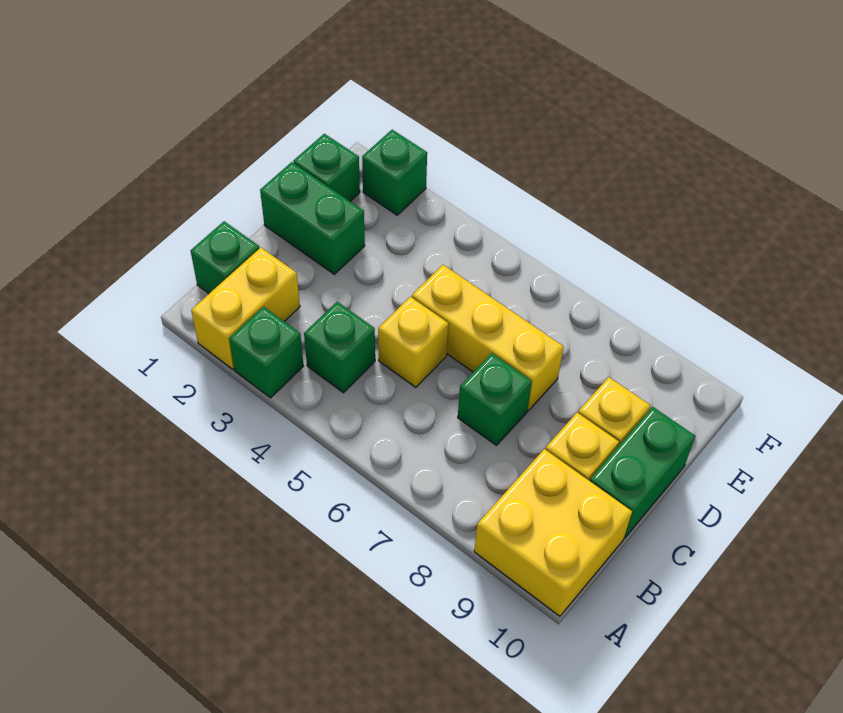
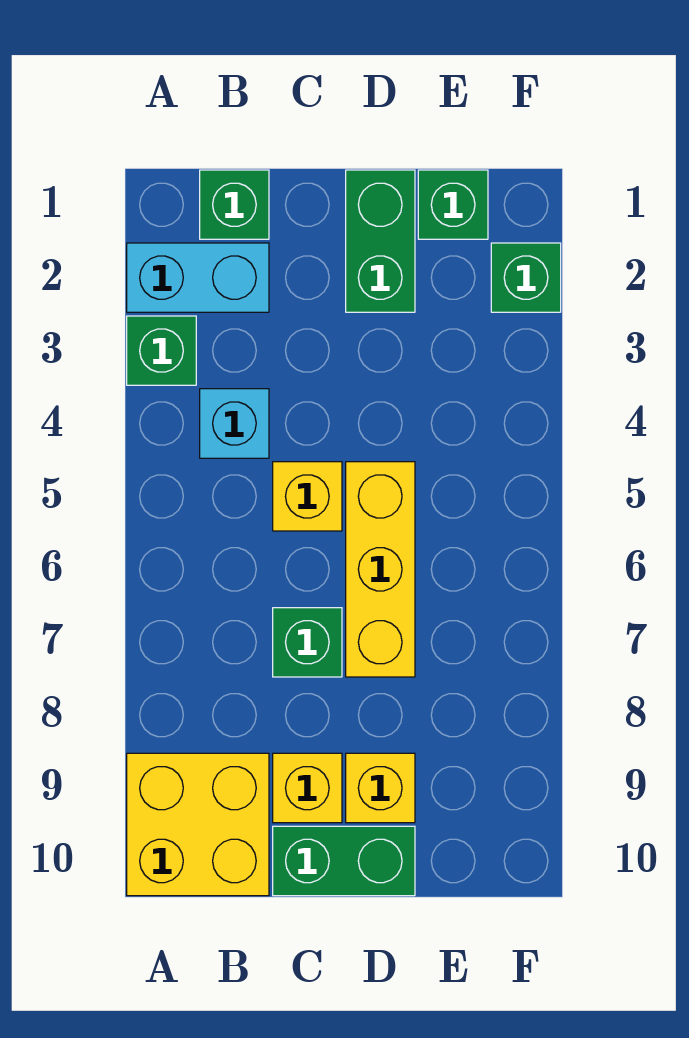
yellow 1x2 brick [191,248,300,369] -> cyan 1x2 brick [127,243,269,312]
green 1x1 brick [304,302,375,393] -> cyan 1x1 brick [200,389,269,458]

